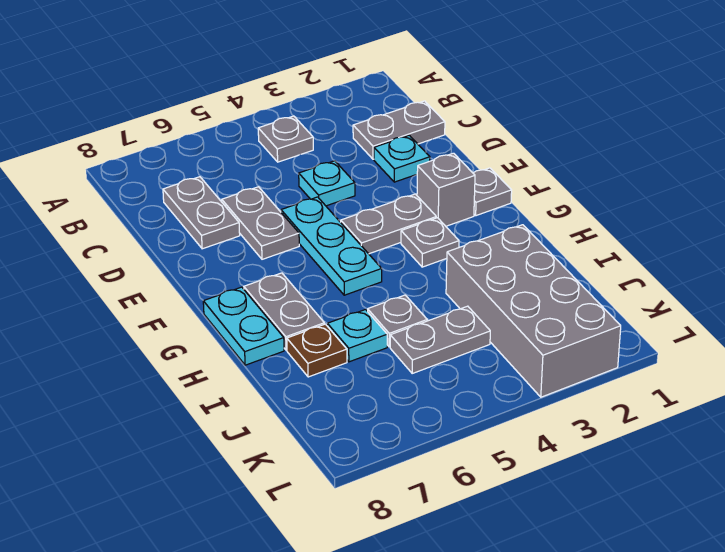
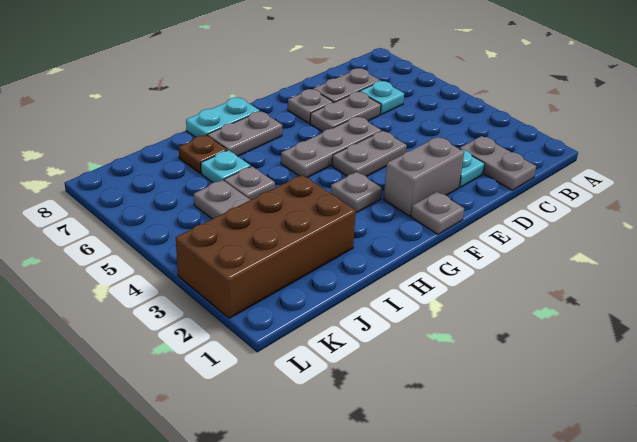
grey 1x1 plate [258,116,313,162] -> grey 1x1 plate moved to [288,89,333,123]
cyan 1x1 plate [299,161,355,206] -> cyan 1x1 plate moved to [360,81,404,115]
cyan 1x3 plate [281,197,382,295] -> grey 1x3 plate [281,116,381,178]
grey 1x1 brick [417,153,475,226] -> grey 1x2 brick [384,137,464,216]
grey 1x2 plate [341,194,436,254] -> grey 1x2 plate turned to [332,131,407,177]
grey 2x4 brick [446,225,621,397] -> brown 2x4 brick [176,175,356,318]

